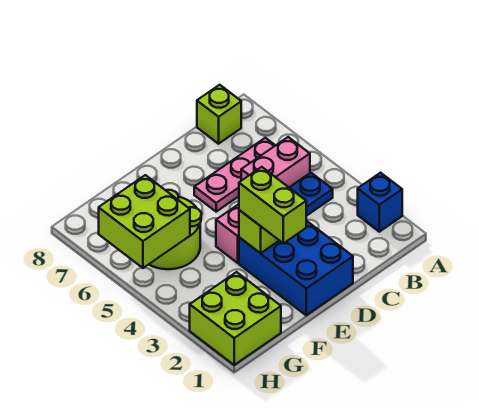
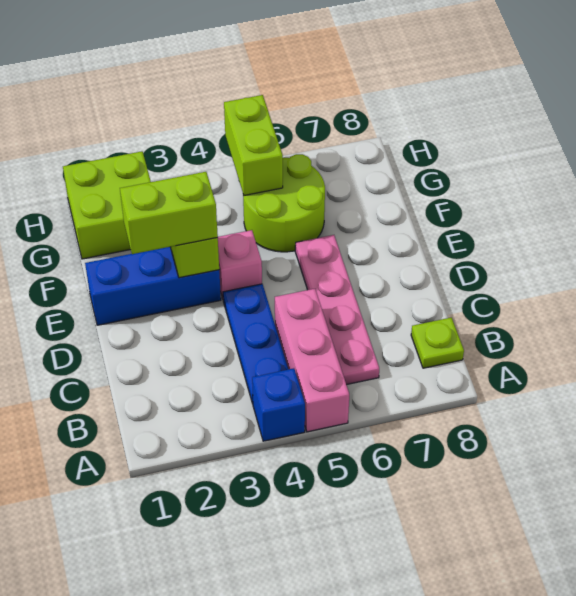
blue 1x1 brick [358,173,402,232] -> blue 1x1 brick moved to [252,368,305,441]
pink 1x2 brick [241,137,310,187] -> pink 1x3 brick [275,289,349,432]
pink 1x3 plate [194,138,275,212] -> pink 1x4 plate [295,235,379,385]
lime 1x1 brick [197,85,241,144] -> lime 1x1 plate [411,317,464,368]
blue 2x3 brick [239,221,353,315] -> blue 1x3 brick [85,247,221,325]
lime 2x2 brick [99,175,190,268] -> lime 1x2 brick [224,95,283,195]

